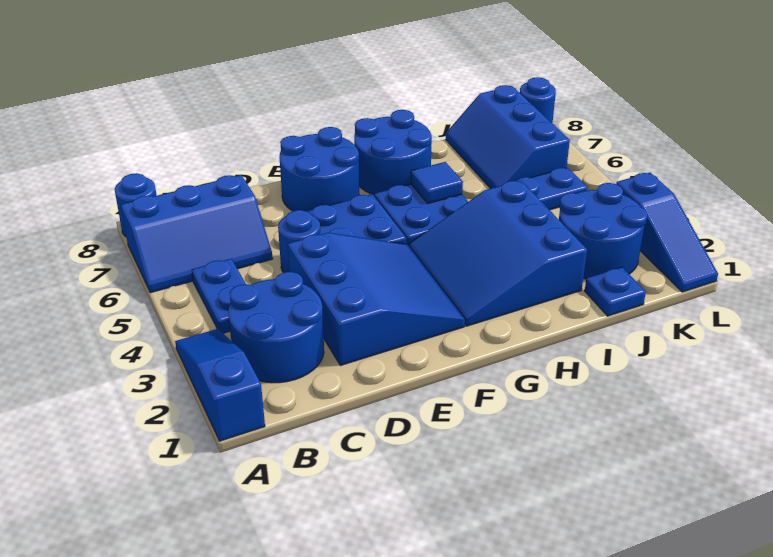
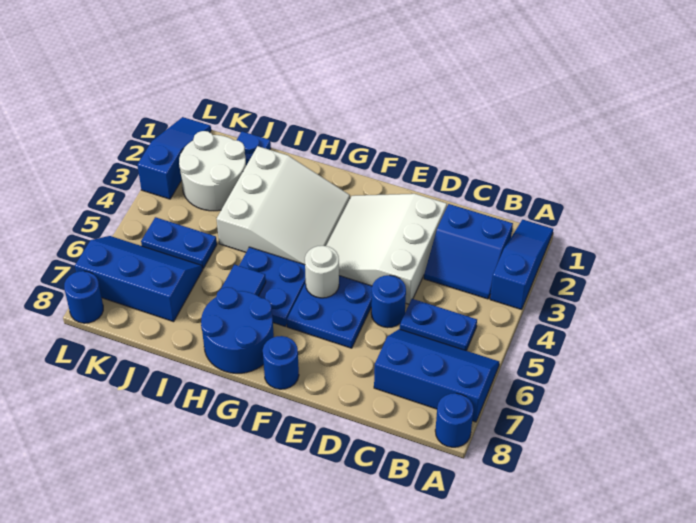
blue 1x3 slope [175,329,265,441] -> blue 1x3 slope turned to [490,220,553,310]
blue 2x2 round brick [228,272,324,383] -> blue 2x2 slope [424,204,513,299]
blue 1x2 plate [192,259,246,333] -> blue 1x2 plate turned to [400,299,477,351]
blue 3x3 slope [288,233,465,366] -> white 3x3 slope [326,194,447,304]
blue 2x2 round brick [279,127,359,211] -> blue 1x1 round brick [263,336,299,389]
none -> white 1x1 round brick [305,246,339,298]
blue 3x3 slope [409,180,587,326] -> white 3x3 slope [217,146,350,265]
blue 2x2 round brick [559,183,648,279] -> white 2x2 round brick [179,131,246,211]
blue 2x3 slope [446,85,570,189] -> blue 2x3 slope turned to [75,236,203,322]

